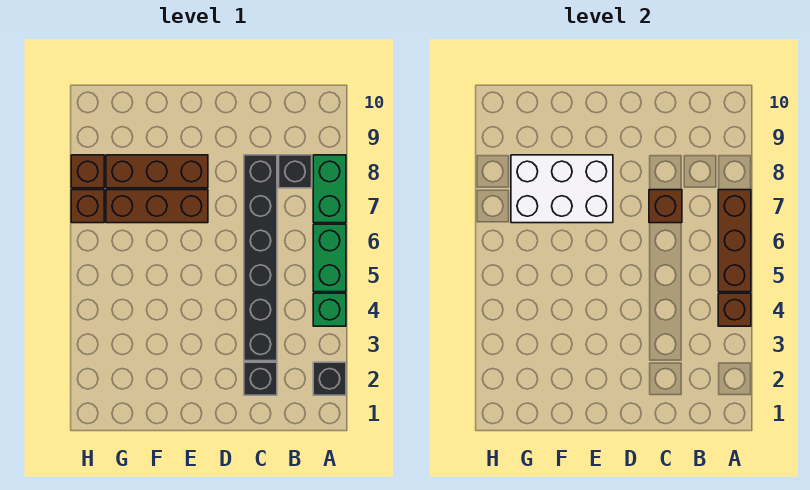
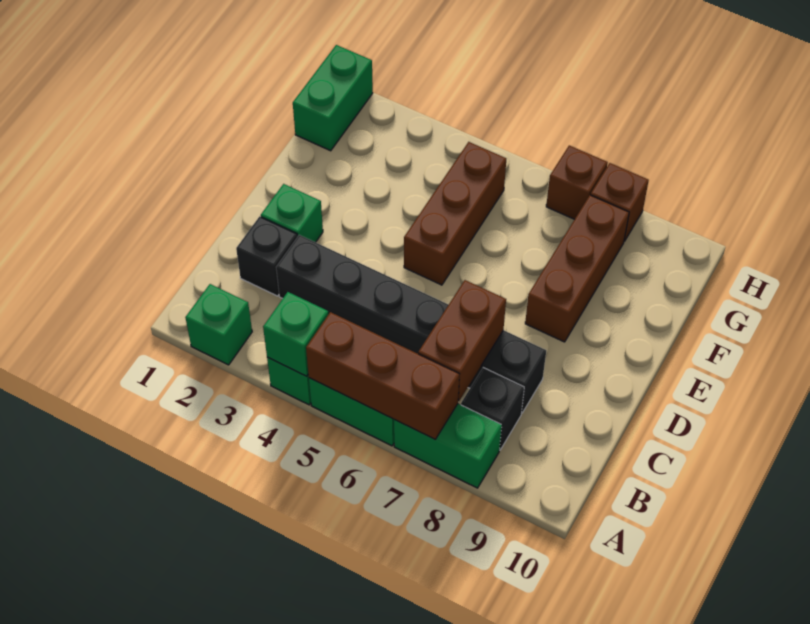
black 1x1 brick [313,362,346,395] -> green 1x1 brick [185,284,252,365]
brown 1x1 brick [718,293,751,326] -> green 1x1 brick [263,292,328,376]
brown 1x1 brick [649,190,682,223] -> brown 1x2 brick [418,280,506,401]
none -> green 1x1 brick [261,184,323,242]
brown 1x3 brick [106,190,208,223] -> brown 1x3 brick moved to [404,142,506,285]
white 2x3 brick [511,155,613,223] -> none
none -> green 1x2 brick [293,45,373,151]

